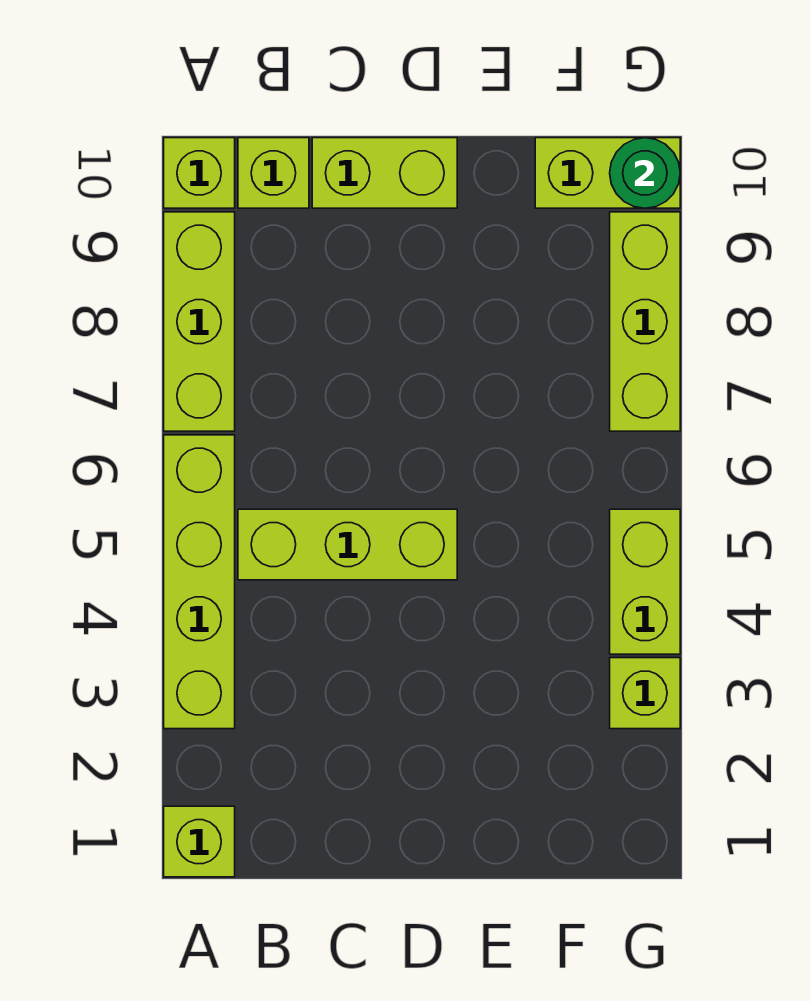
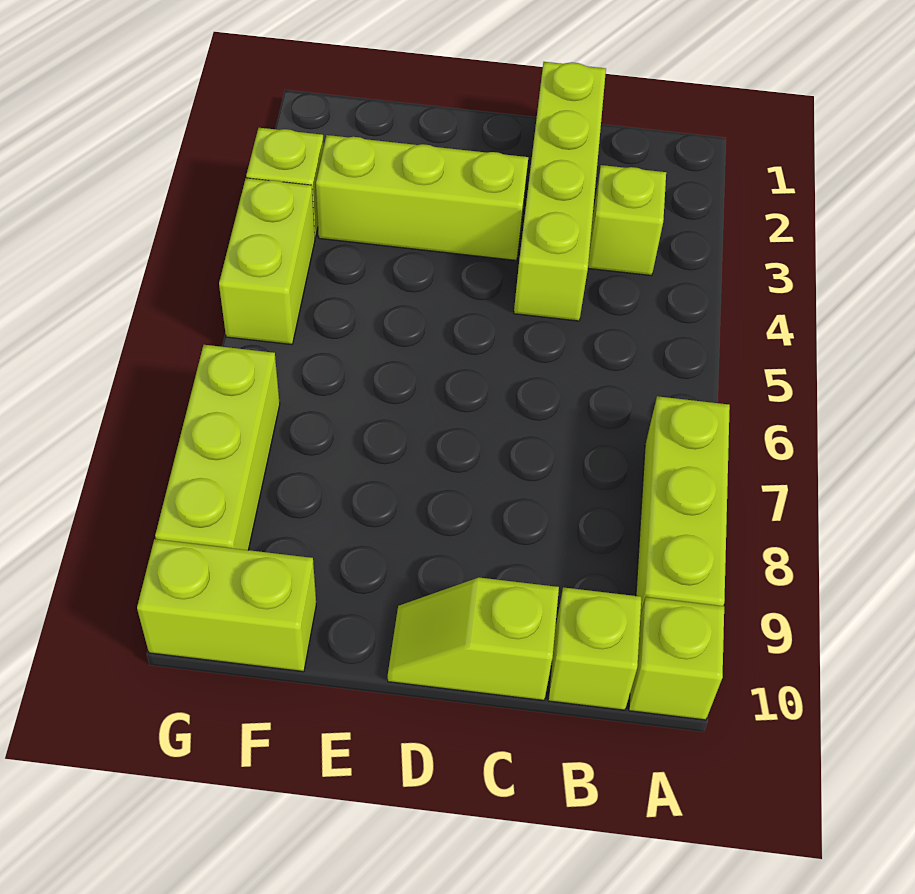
lime 1x1 brick [164,806,235,877] -> lime 1x1 brick moved to [588,165,666,276]
lime 1x4 brick [164,435,235,729] -> lime 1x4 brick moved to [514,62,606,321]
lime 1x3 brick [238,509,457,580] -> lime 1x3 brick moved to [316,135,528,260]
lime 1x2 brick [312,138,457,208] -> lime 1x2 slope [388,578,559,700]
green 1x1 round brick [610,138,680,208] -> none

